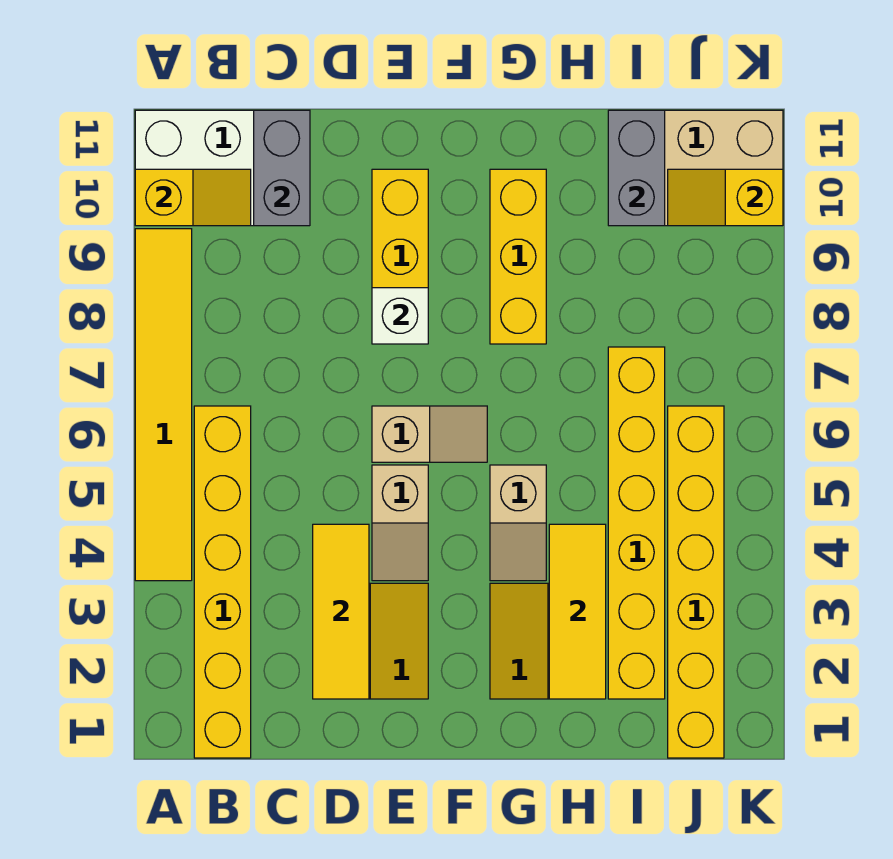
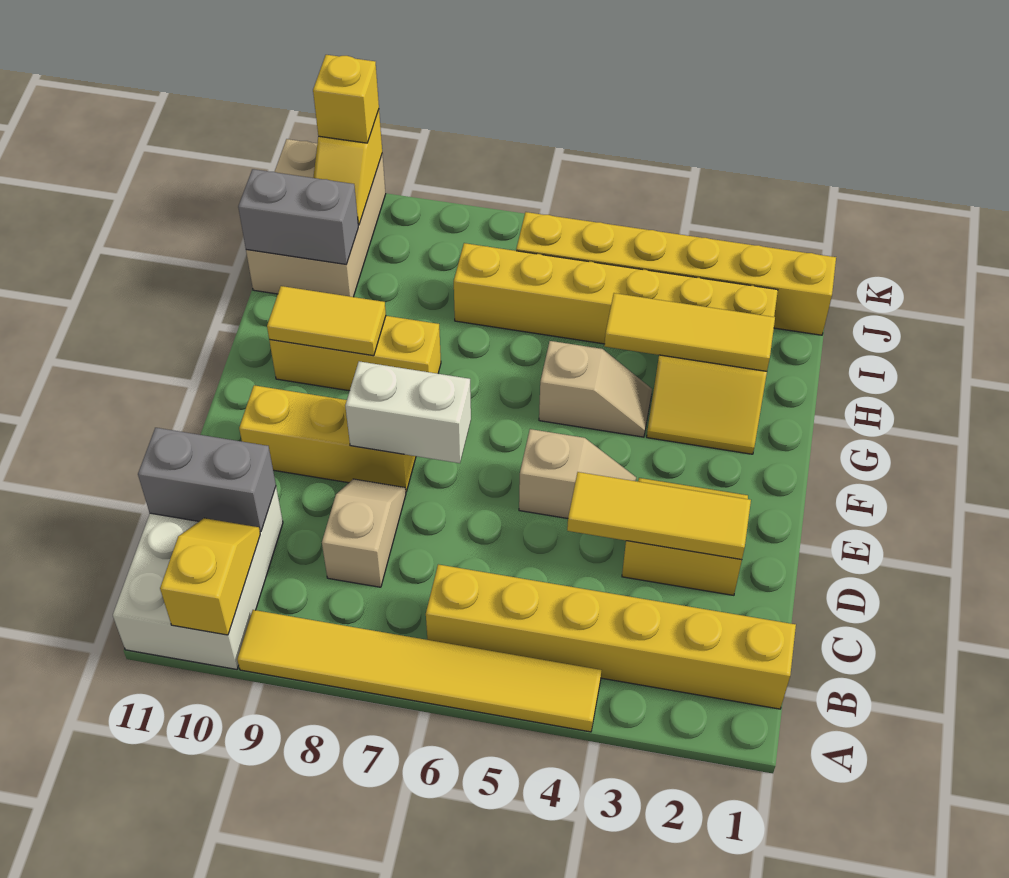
tan 1x2 slope [372,406,487,462] -> tan 1x2 slope moved to [322,479,406,587]
white 1x1 brick [372,288,428,344] -> white 1x2 brick [345,361,471,463]
none -> yellow 1x2 tile [267,286,386,356]
none -> yellow 1x1 brick [313,55,379,143]

